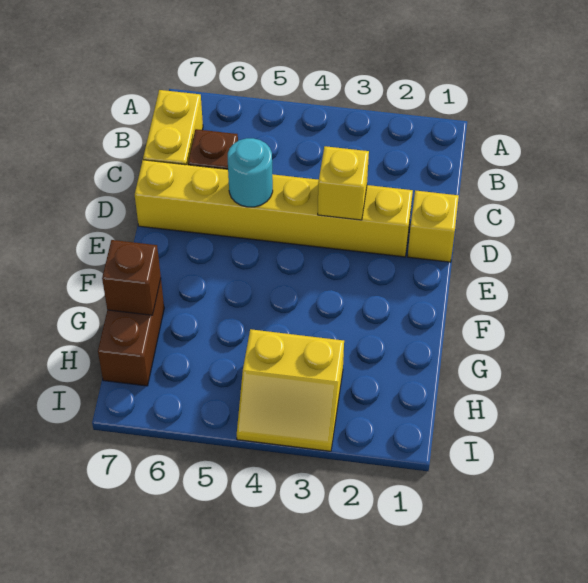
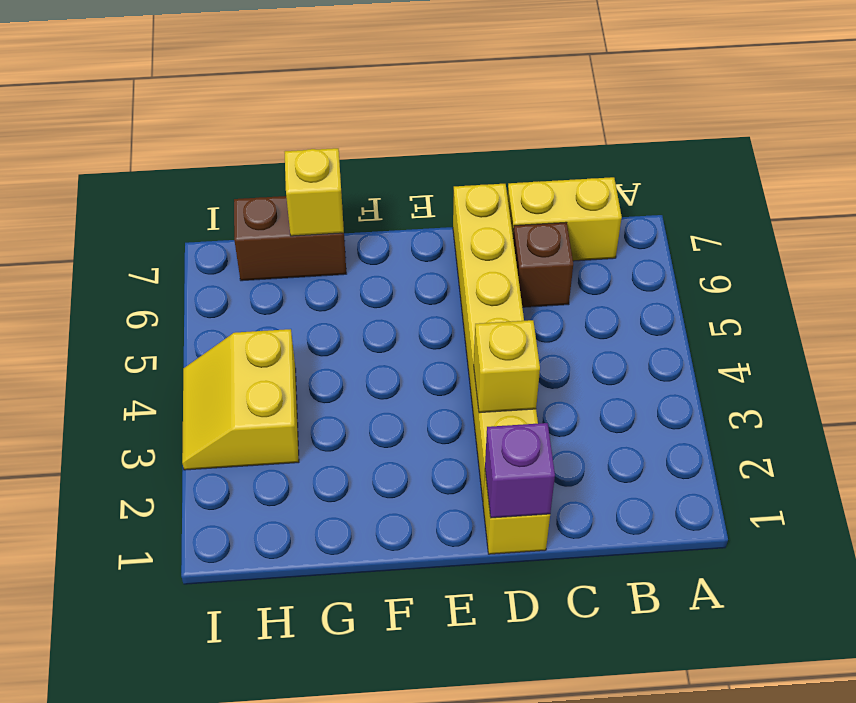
none -> purple 1x1 brick [485,423,555,518]
cyan 1x1 round brick [228,138,273,207] -> none
brown 1x1 brick [102,240,161,315] -> yellow 1x1 brick [285,148,344,236]

